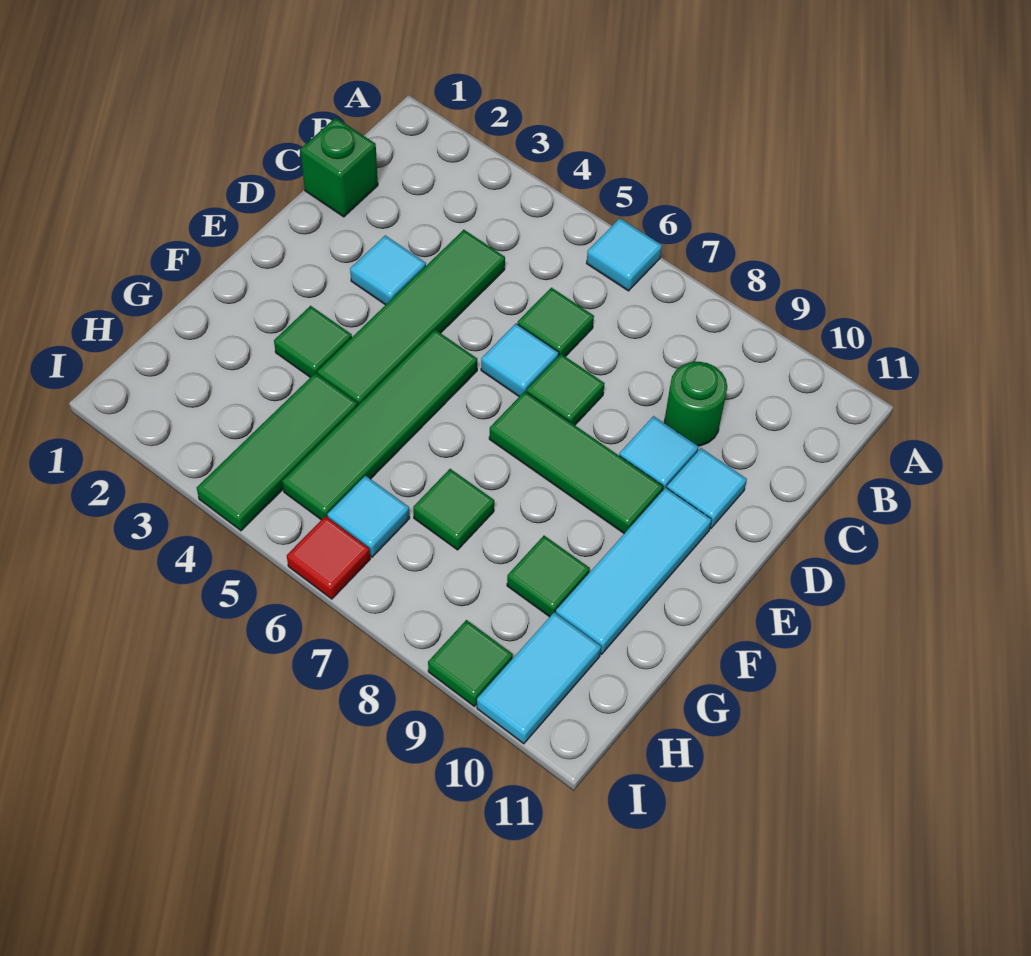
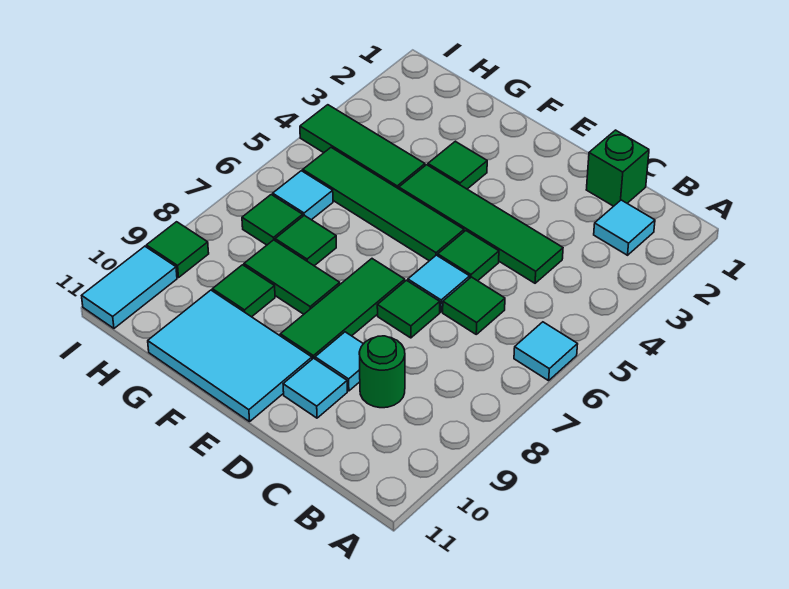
cyan 1x1 tile [350,235,426,305] -> cyan 1x1 tile moved to [594,200,655,255]
none -> green 1x1 tile [438,231,499,281]
cyan 1x3 tile [556,488,712,654] -> cyan 2x3 tile [148,290,312,422]
none -> green 1x2 tile [244,240,340,314]
none -> green 1x1 tile [242,195,303,245]
cyan 1x2 tile [477,612,601,744] -> cyan 1x2 tile turned to [82,246,177,328]
red 1x1 tile [287,516,370,599] -> none

